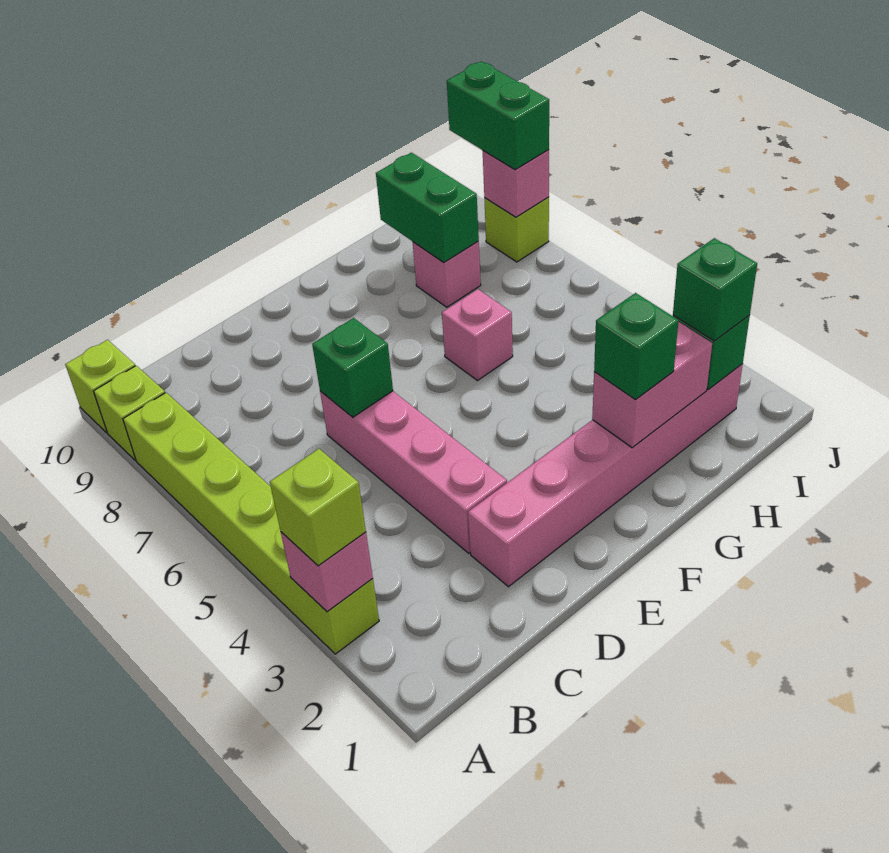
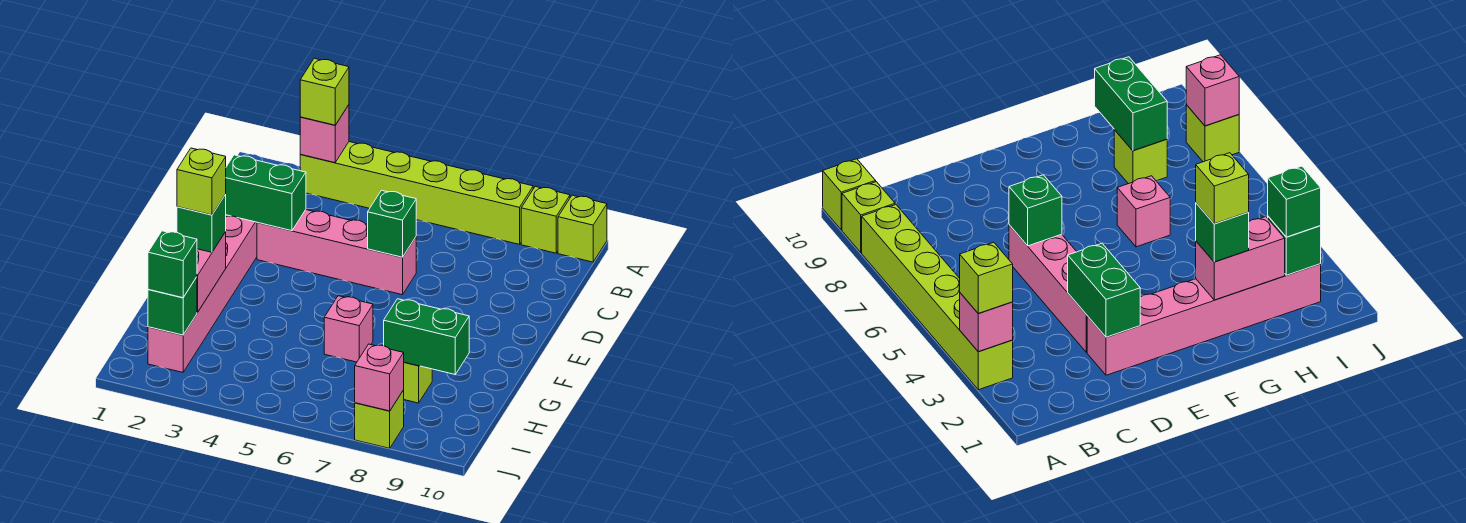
none -> lime 1x1 brick [177,148,226,215]
pink 1x1 brick [413,242,481,307] -> lime 1x1 brick [404,362,432,403]
green 1x2 brick [447,61,549,170] -> green 1x2 brick moved to [226,155,306,231]

